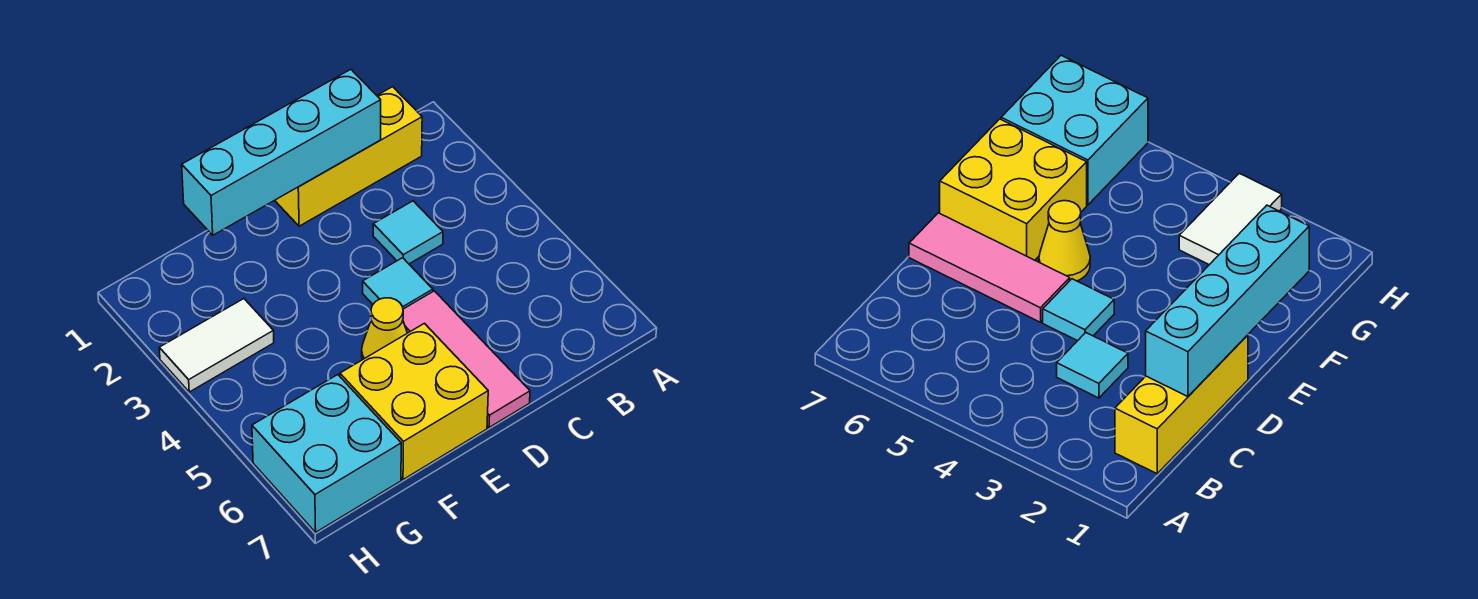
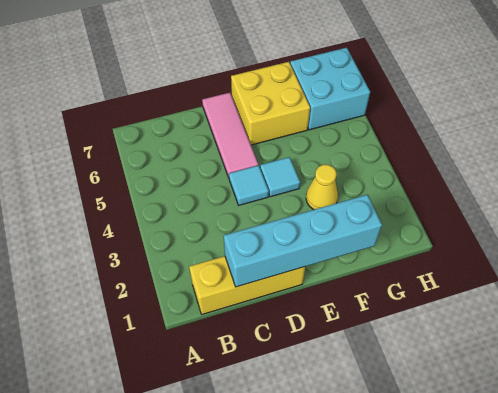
cyan 1x1 tile [373,201,443,264] -> cyan 1x1 tile moved to [260,157,300,197]
yellow 1x1 cone [362,298,407,360] -> yellow 1x1 cone moved to [306,165,338,210]
white 1x2 tile [159,299,274,392] -> none

